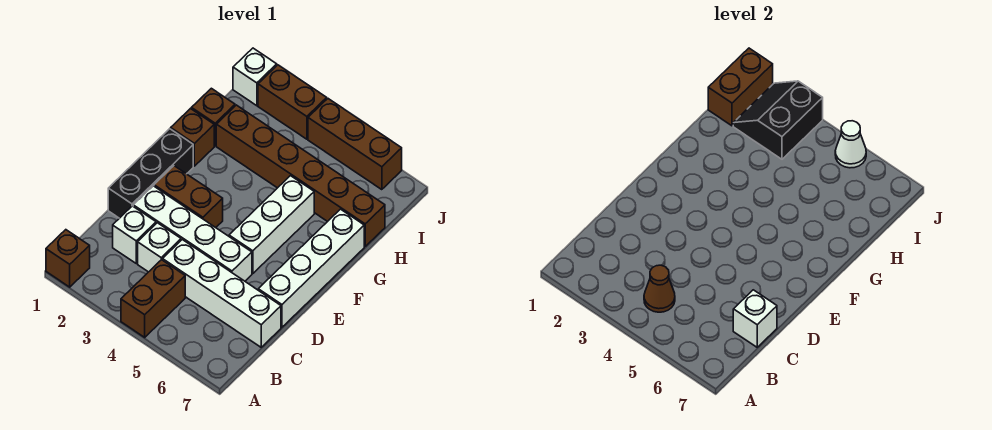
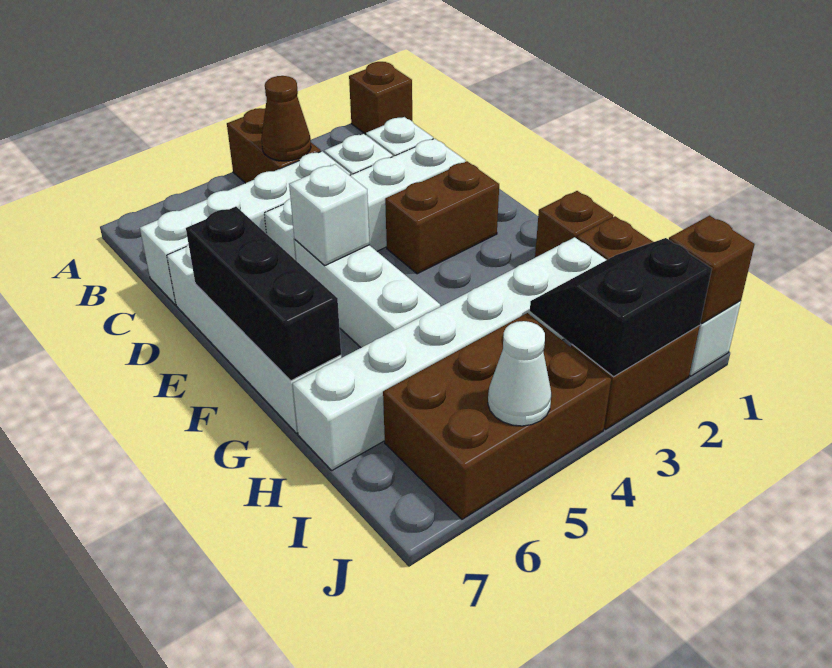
white 1x1 brick [733,290,777,347] -> white 1x1 brick moved to [289,164,370,265]
black 1x3 brick [108,129,193,218] -> black 1x3 brick moved to [186,207,341,381]
brown 1x6 brick [216,105,385,246] -> white 1x6 brick [293,237,606,470]
brown 1x2 brick [708,48,773,126] -> brown 1x1 brick [669,216,755,323]
black 2x2 slope [733,81,823,159] -> black 2x2 slope turned to [530,238,712,377]
brown 1x3 brick [308,99,402,190] -> brown 2x3 brick [383,313,611,519]

